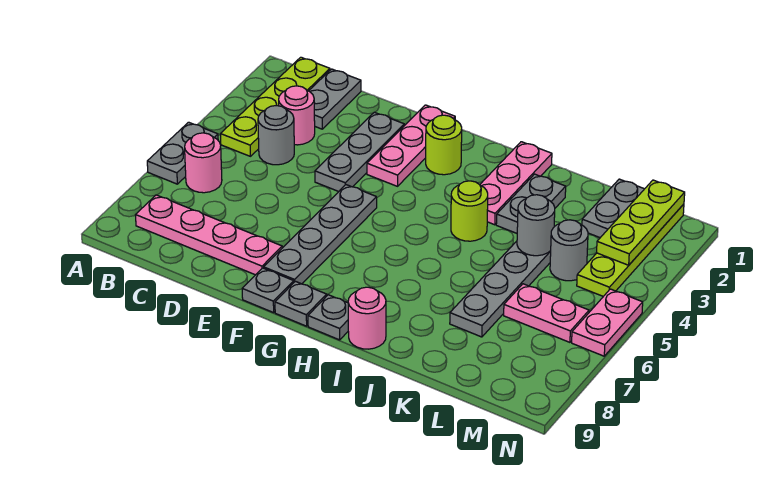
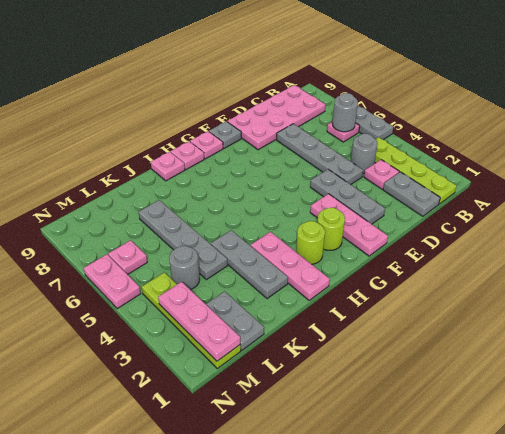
pink 1x1 round brick [185,133,222,193] -> pink 1x1 plate [327,121,360,142]
pink 1x4 plate [136,195,282,275] -> pink 2x4 plate [227,85,325,150]
pink 1x1 round brick [279,86,315,145] -> pink 1x1 plate [364,160,399,189]
grey 1x4 plate [264,185,377,284] -> grey 1x4 plate moved to [277,124,363,184]
grey 1x1 plate [275,281,327,326] -> pink 1x1 plate [190,131,223,159]
grey 1x1 plate [308,295,348,340] -> pink 1x1 plate [171,141,204,170]
lime 1x1 round brick [451,181,488,241] -> lime 1x1 round brick moved to [296,221,325,264]
pink 1x1 round brick [348,287,386,349] -> pink 1x1 plate [151,152,185,181]
grey 1x2 plate [496,174,566,233] -> grey 1x3 plate [211,230,288,299]
grey 1x1 round brick [517,195,555,256] -> grey 1x1 round brick moved to [332,93,358,132]
pink 1x2 plate [504,284,589,342] -> pink 1x1 plate [108,240,147,275]
lime 1x3 plate [597,180,685,265] -> pink 1x3 plate [158,282,240,361]

